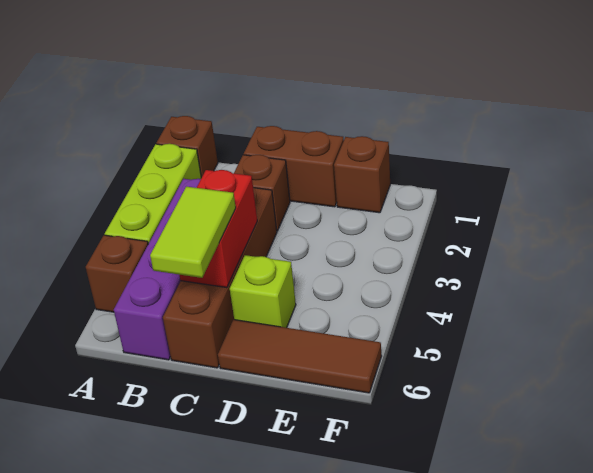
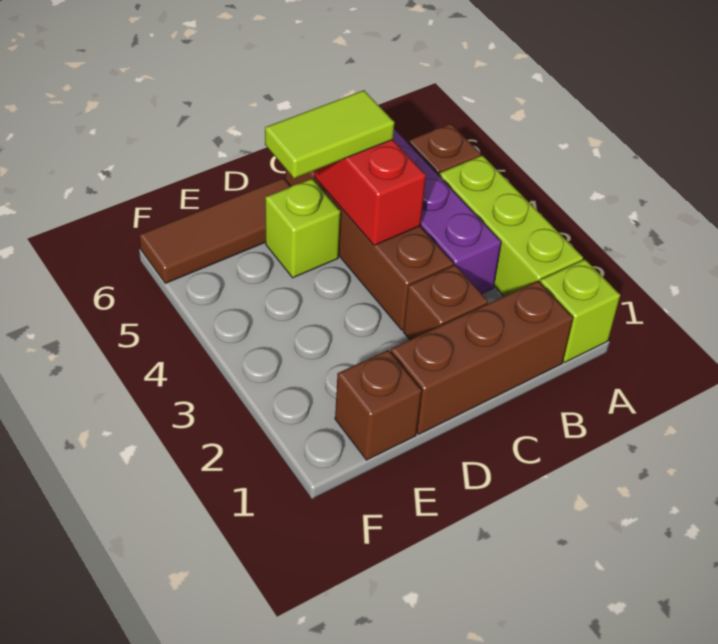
brown 1x1 brick [157,116,218,178] -> lime 1x1 brick [540,259,620,362]
brown 1x2 brick [244,126,344,207] -> brown 1x3 brick [391,281,573,434]
lime 1x2 tile [150,187,236,278] -> lime 1x2 tile turned to [265,90,394,178]

